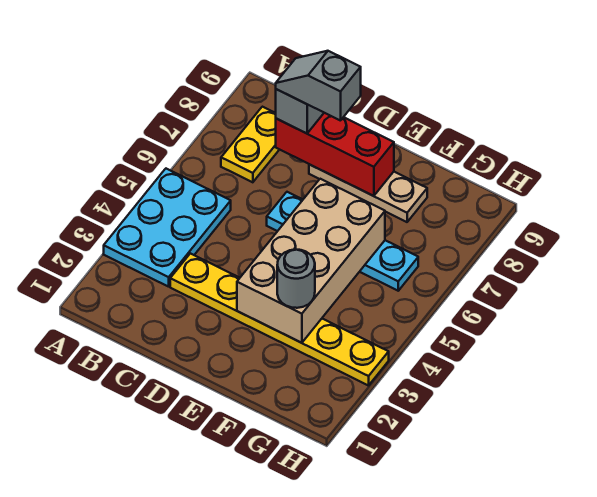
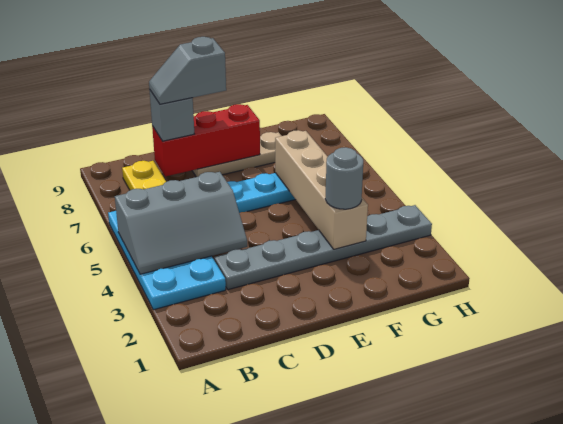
cyan 2x3 plate [104,169,231,287] -> cyan 2x4 plate [108,211,226,310]
none -> grey 2x3 slope [115,172,247,274]
yellow 1x6 plate [170,253,389,386] -> grey 1x6 plate [214,205,432,290]
tan 2x4 brick [237,179,385,343] -> tan 1x4 brick [275,130,368,249]

